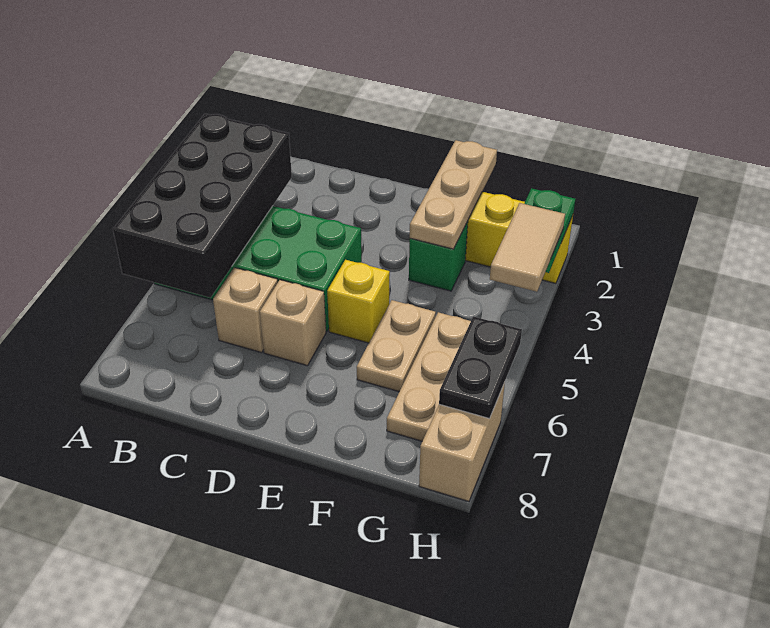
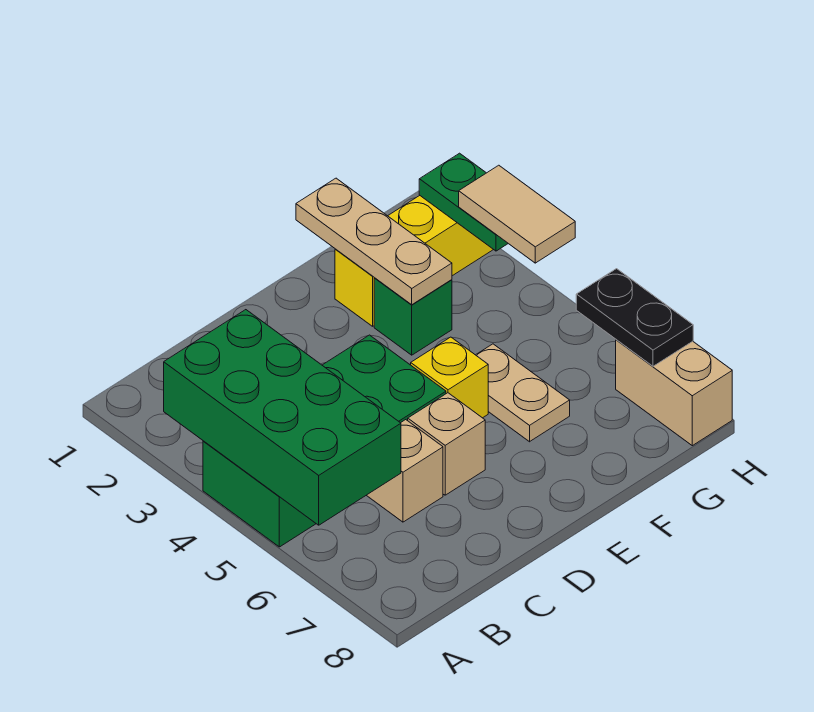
black 2x4 brick [113,114,292,298] -> green 2x4 brick [164,310,401,525]
tan 1x3 plate [387,312,471,441] -> none

